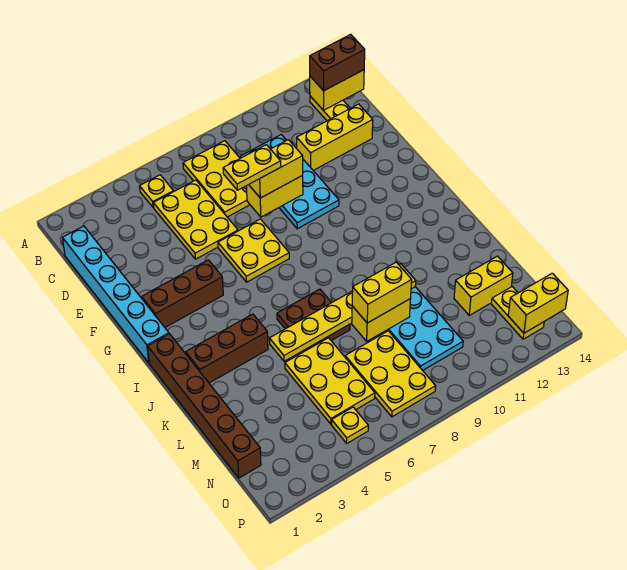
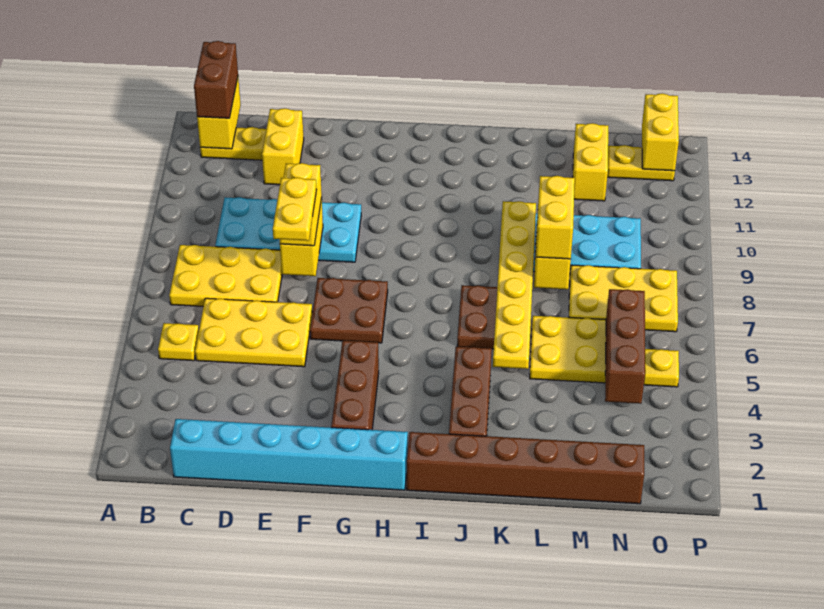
yellow 1x3 brick [297,104,373,170] -> yellow 1x2 brick [262,108,304,185]
yellow 2x2 plate [218,219,289,282] -> brown 2x2 plate [310,278,388,343]
none -> brown 1x3 brick [605,289,645,404]

